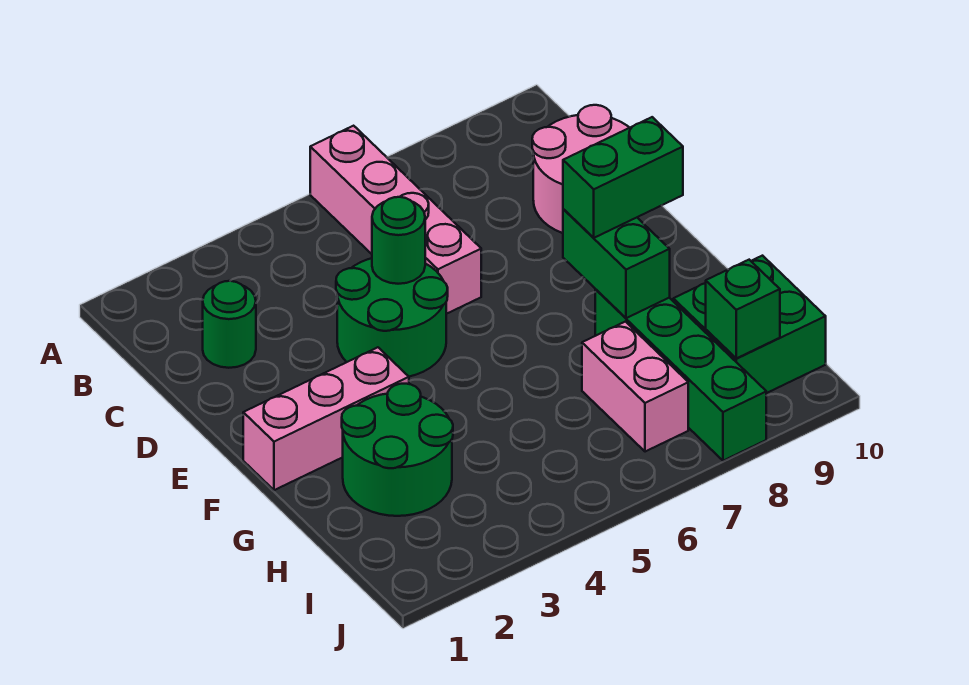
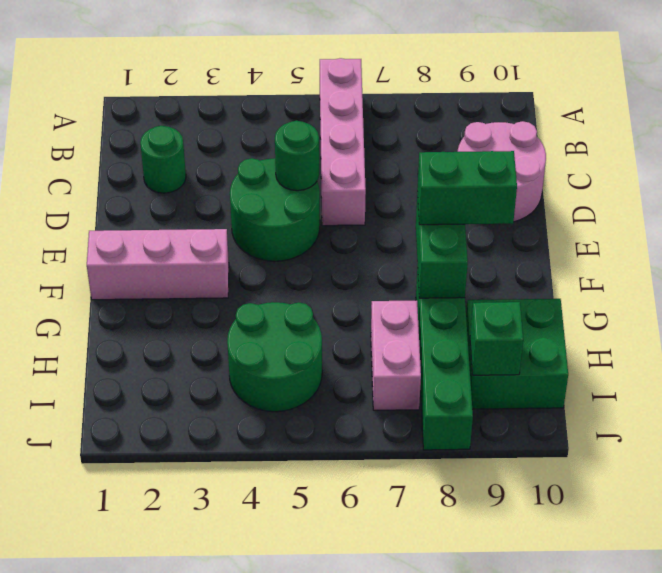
green 2x2 round brick [342,384,453,516] -> green 2x2 round brick moved to [227,302,322,412]

